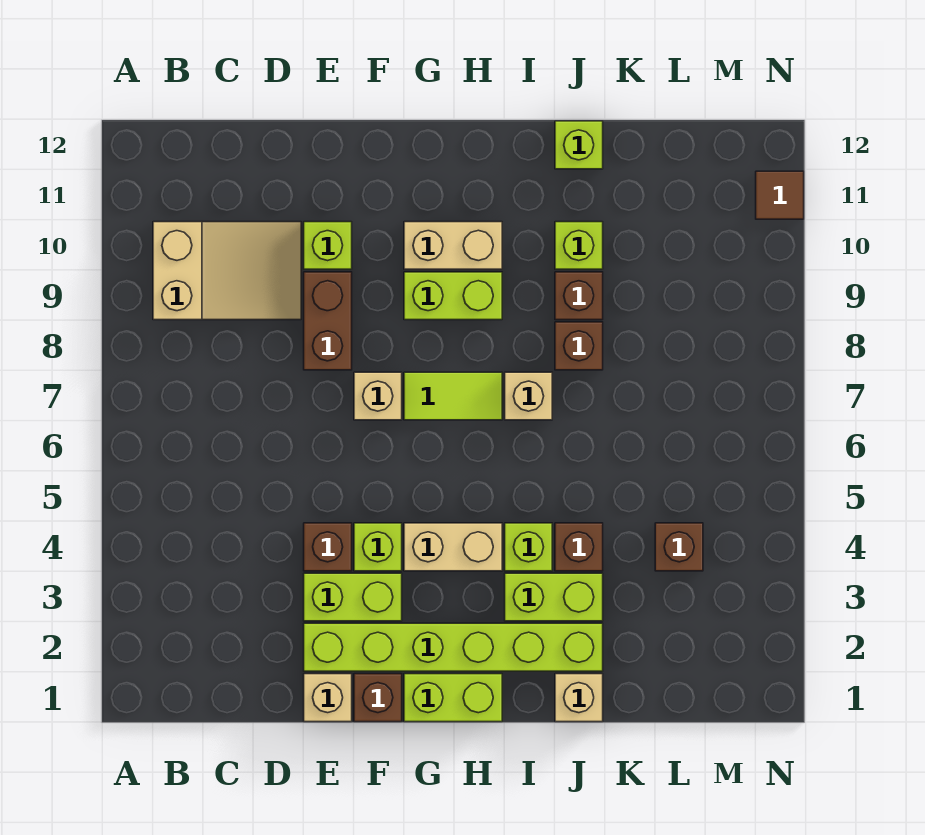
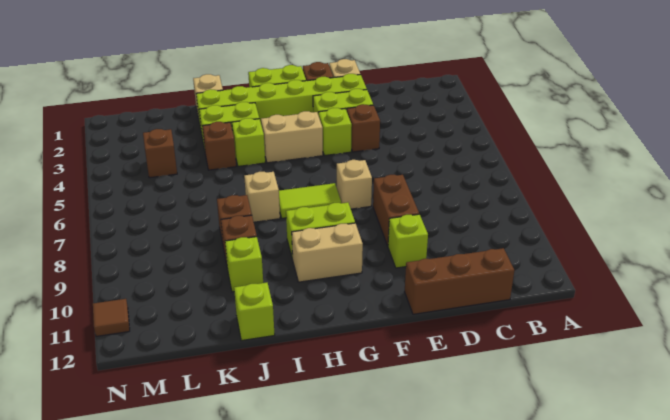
tan 2x3 slope [153,222,301,320] -> none
none -> brown 1x3 brick [405,248,515,314]

